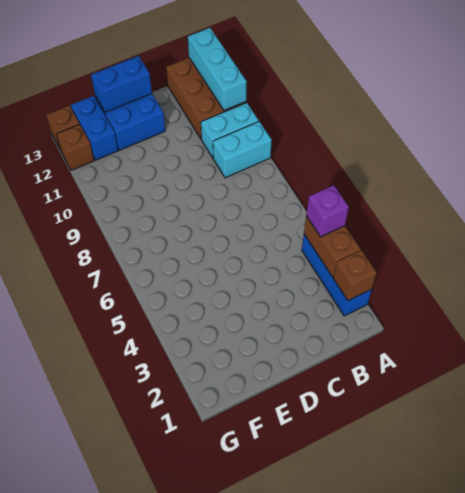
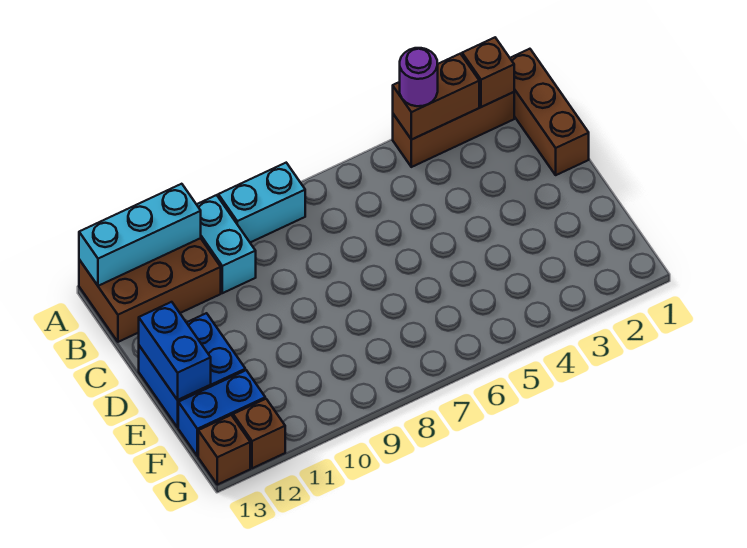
none -> brown 1x3 brick [510,49,589,175]
blue 1x3 brick [302,235,372,316] -> brown 1x3 brick [393,92,514,167]
purple 1x1 brick [306,185,349,237] -> purple 1x1 round brick [400,48,438,106]
cyan 1x2 brick [213,122,272,178] -> cyan 1x2 brick turned to [218,163,305,242]

